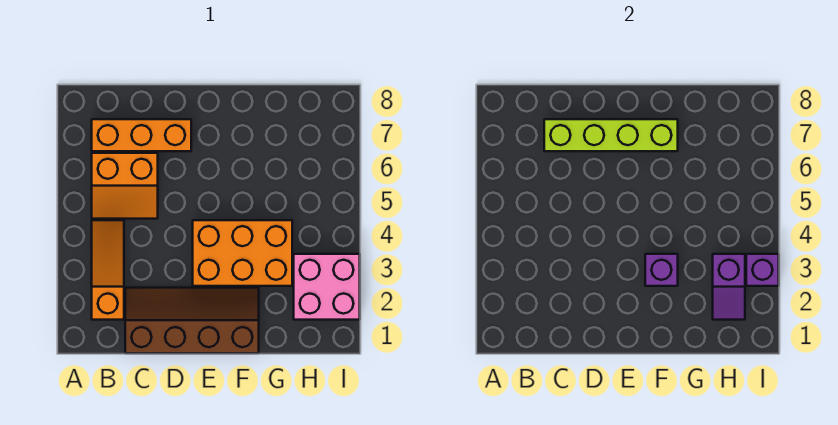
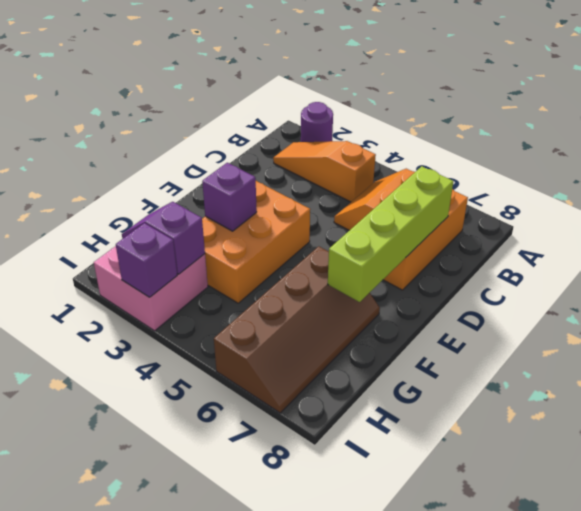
none -> purple 1x1 round brick [301,102,333,142]
orange 1x3 slope [92,220,124,320] -> orange 1x3 slope turned to [273,141,376,202]
brown 2x4 slope [125,288,259,353] -> brown 2x4 slope moved to [214,246,380,413]

